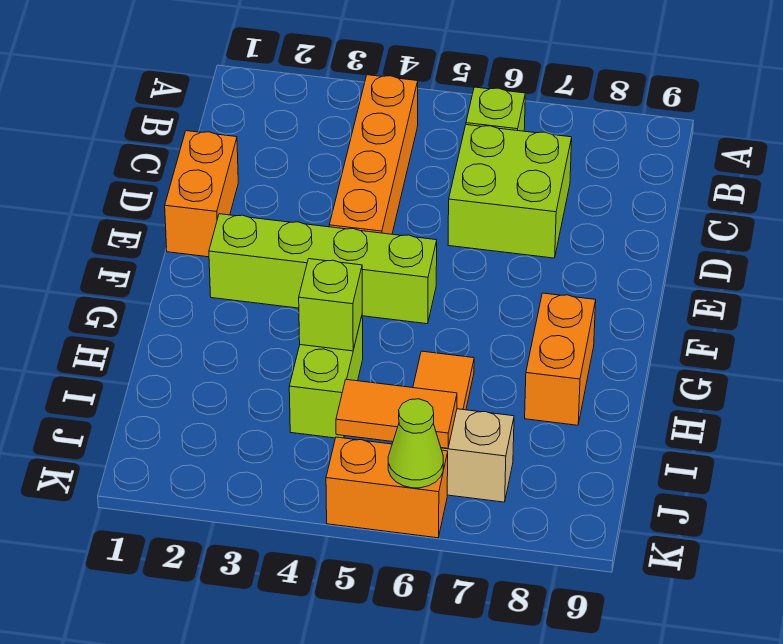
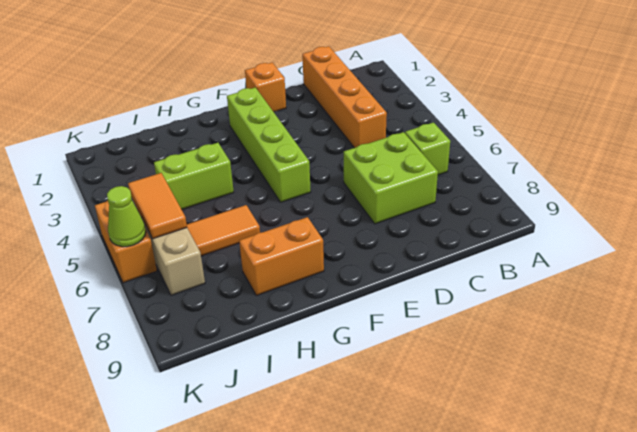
orange 1x4 brick [329,75,418,234] -> orange 1x4 brick turned to [302,46,387,148]
orange 1x2 brick [165,131,238,257] -> orange 1x1 brick [245,62,286,112]
lime 1x1 brick [299,259,362,351] -> none

